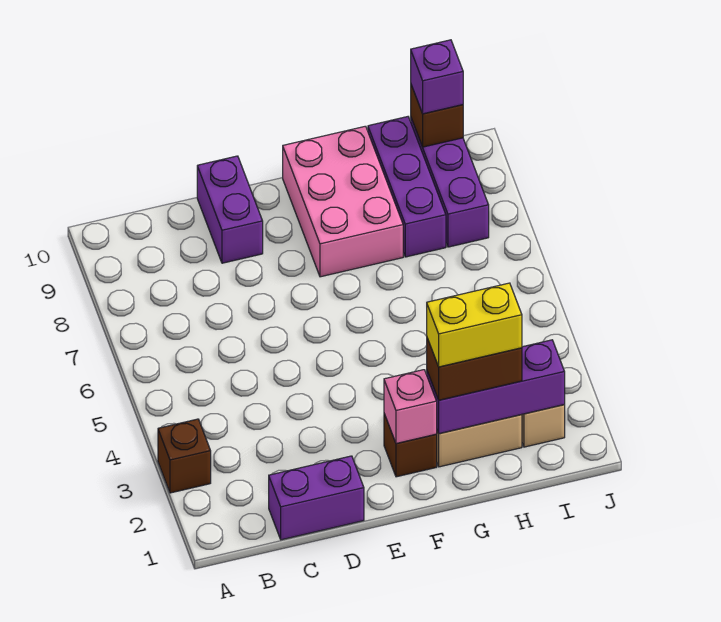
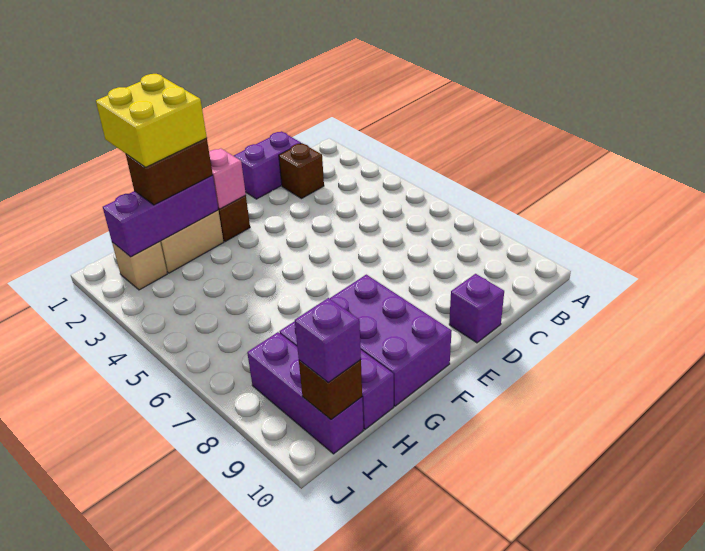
brown 1x1 brick [158,419,211,493] -> brown 1x1 brick moved to [279,143,324,199]
purple 1x2 brick [197,156,263,263] -> purple 1x1 brick [449,274,504,343]
pink 2x3 brick [283,126,403,277] -> purple 2x3 brick [330,275,452,406]
yellow 1x2 brick [427,283,522,367] -> yellow 2x2 brick [96,74,207,167]

